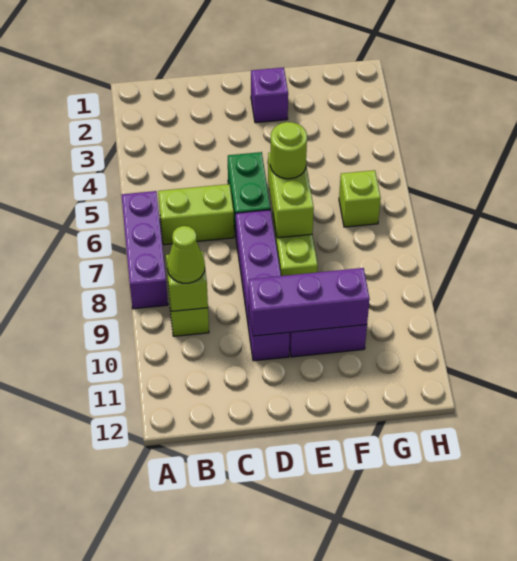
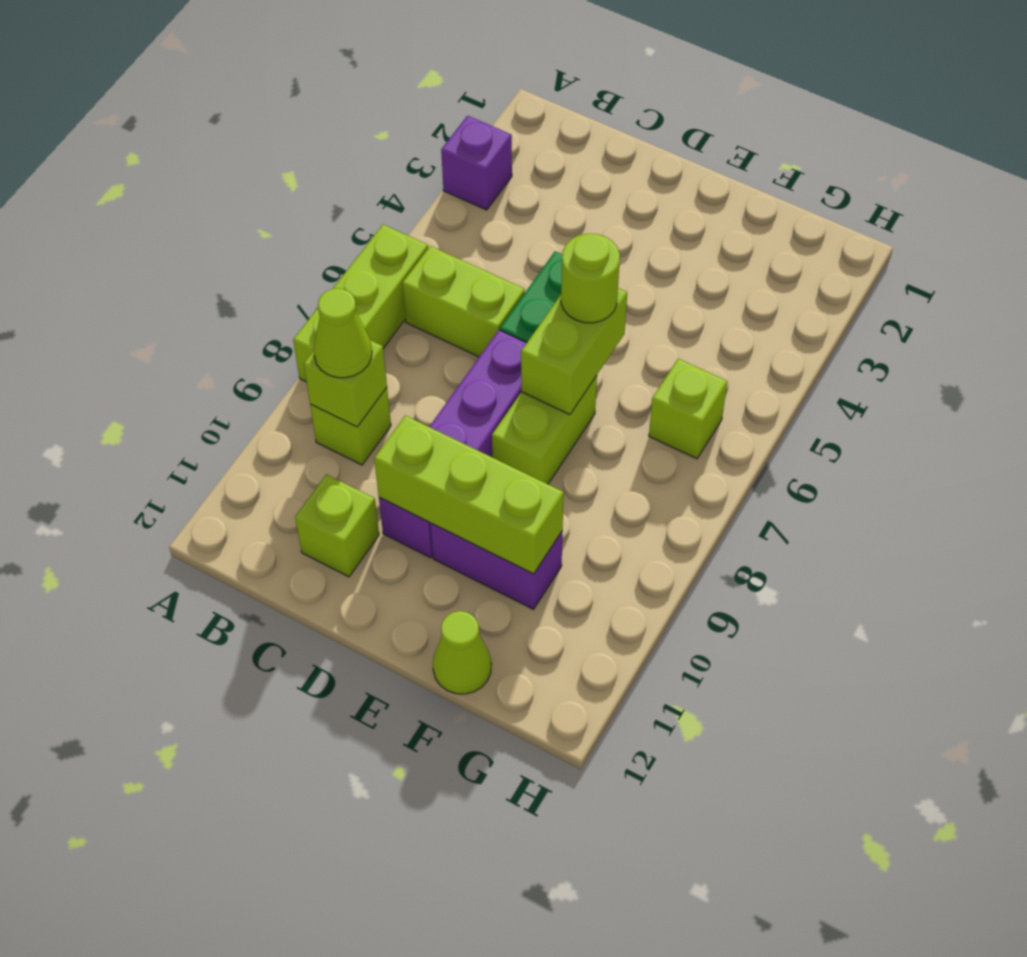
purple 1x3 brick [121,191,168,309] -> lime 1x3 brick [293,225,428,381]
none -> lime 1x1 brick [295,474,379,577]
purple 1x3 brick [248,268,370,336] -> lime 1x3 brick [374,416,564,574]
purple 1x1 brick [251,67,288,123] -> purple 1x1 brick moved to [441,116,512,210]
none -> lime 1x1 cone [433,611,491,694]

